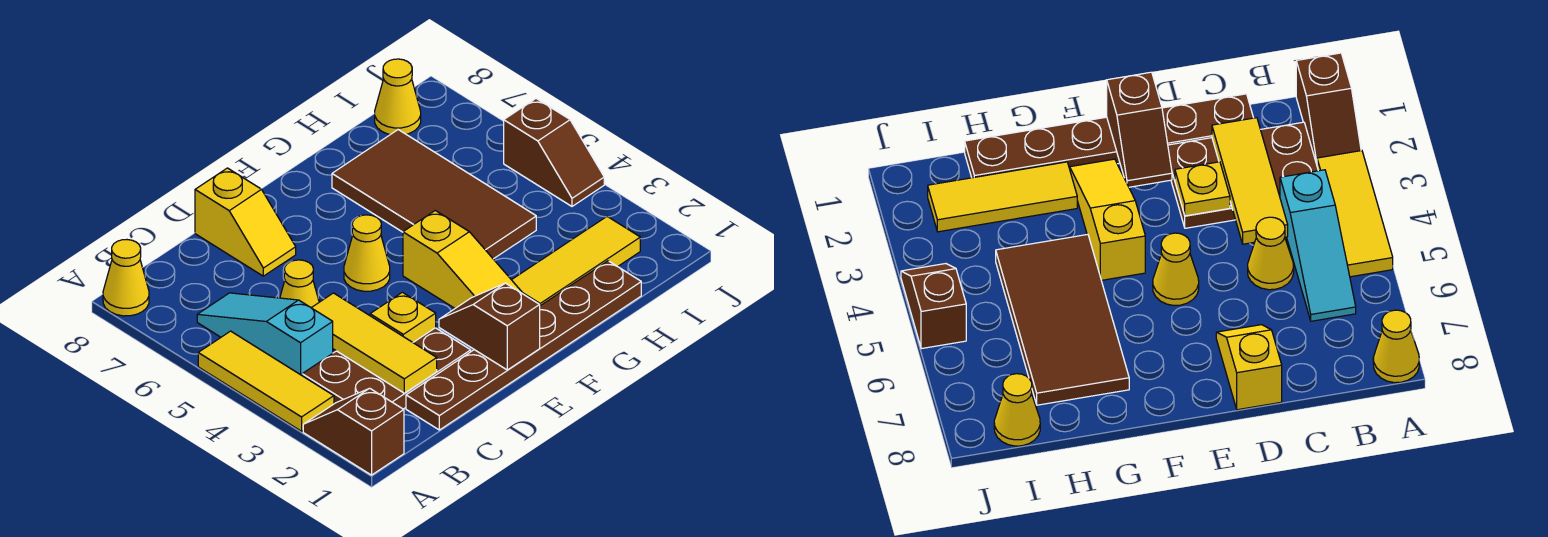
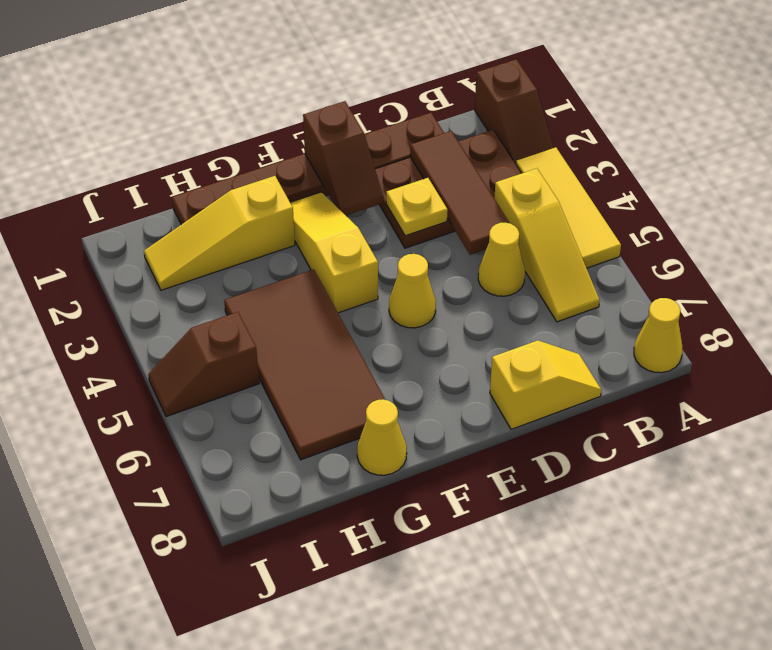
cyan 1x3 slope [197,293,333,375] -> yellow 1x3 slope [494,168,600,322]
yellow 1x3 tile [312,293,437,393] -> brown 1x3 tile [410,131,509,255]
yellow 1x2 slope [195,168,296,276] -> yellow 1x2 slope turned to [490,340,601,429]
yellow 1x3 tile [512,217,640,306] -> yellow 1x3 slope [144,176,295,290]
yellow 1x1 cone [375,59,421,135] -> yellow 1x1 cone moved to [357,399,407,475]
brown 1x2 slope [504,99,604,206] -> brown 1x2 slope turned to [148,312,259,417]

